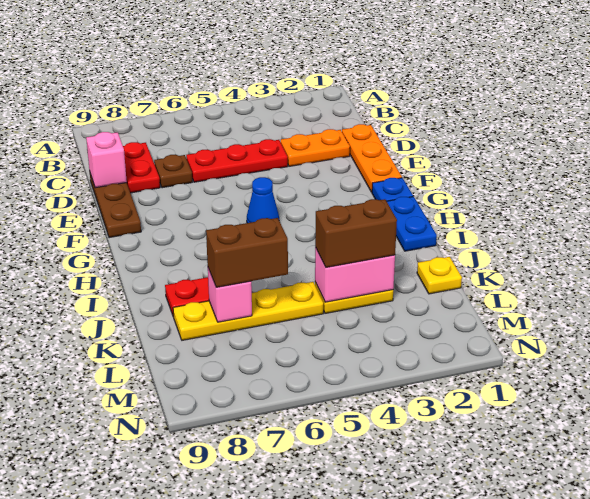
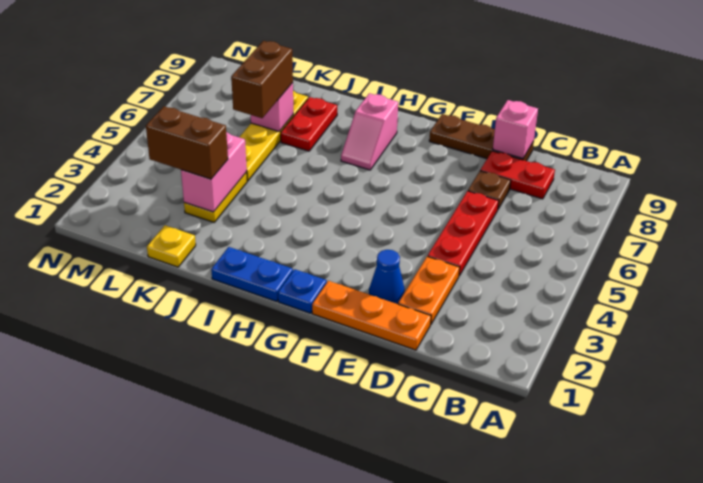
blue 1x1 cone [247,177,279,223] -> blue 1x1 cone moved to [369,250,405,304]
none -> pink 1x2 slope [341,93,398,170]
brown 1x2 brick [315,199,397,268] -> brown 1x2 brick turned to [146,106,228,179]

